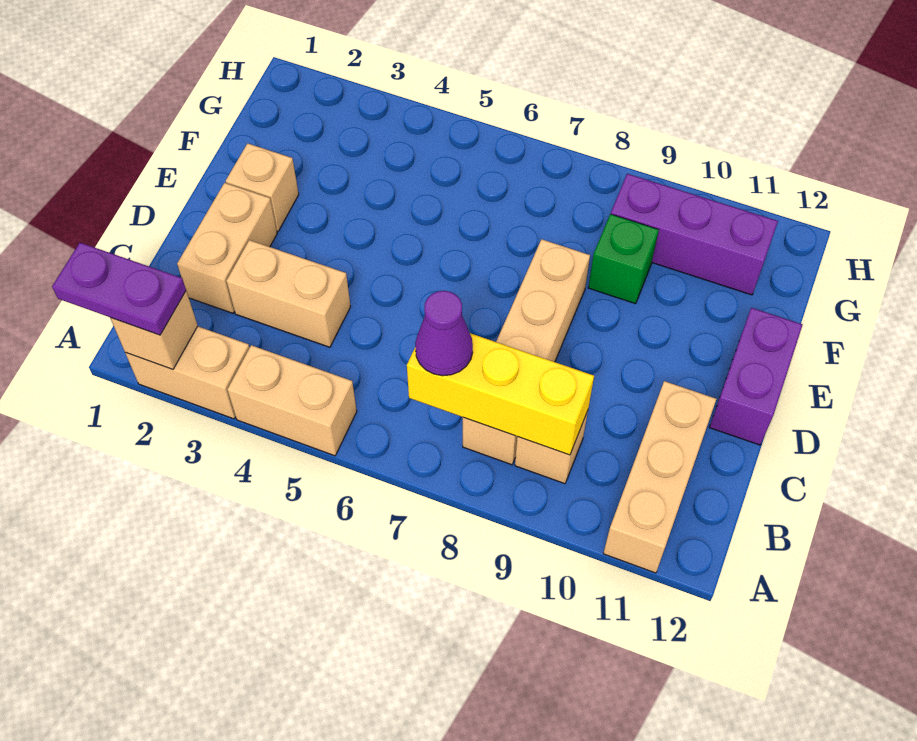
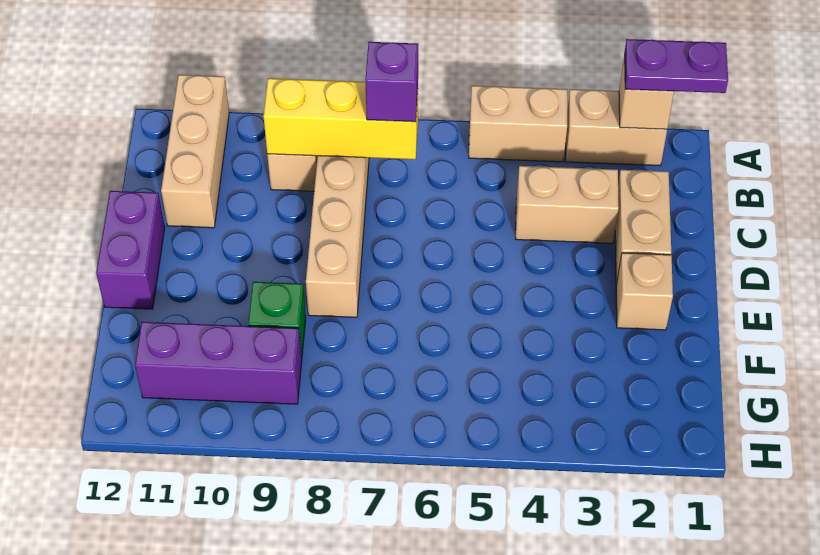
purple 1x1 cone [415,291,473,376] -> purple 1x1 brick [365,42,418,122]

